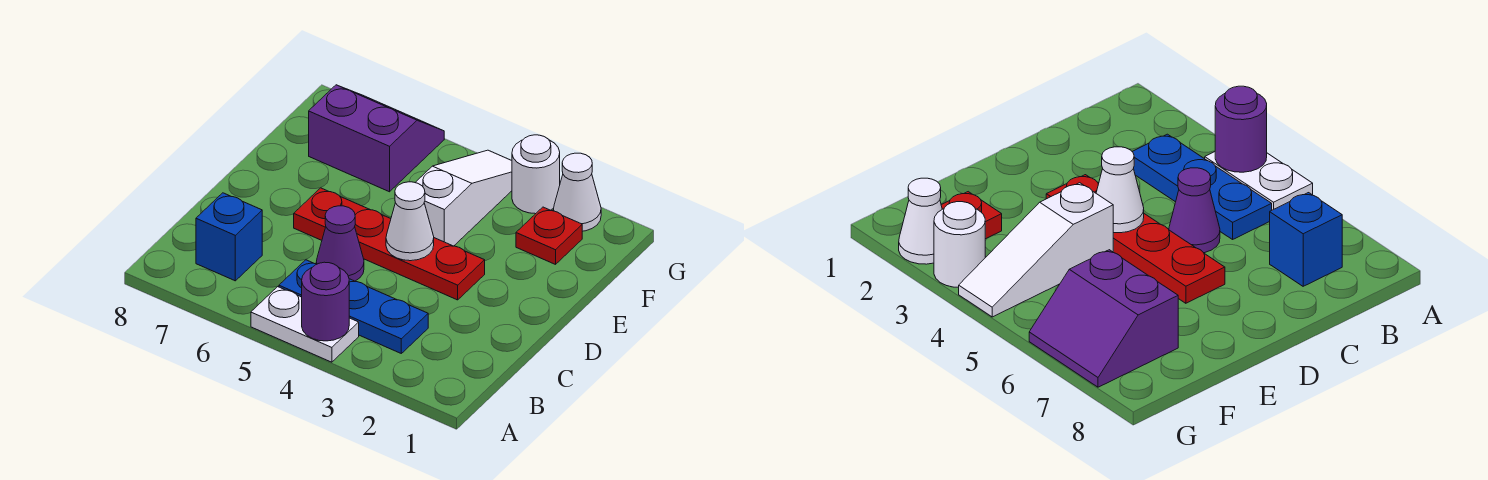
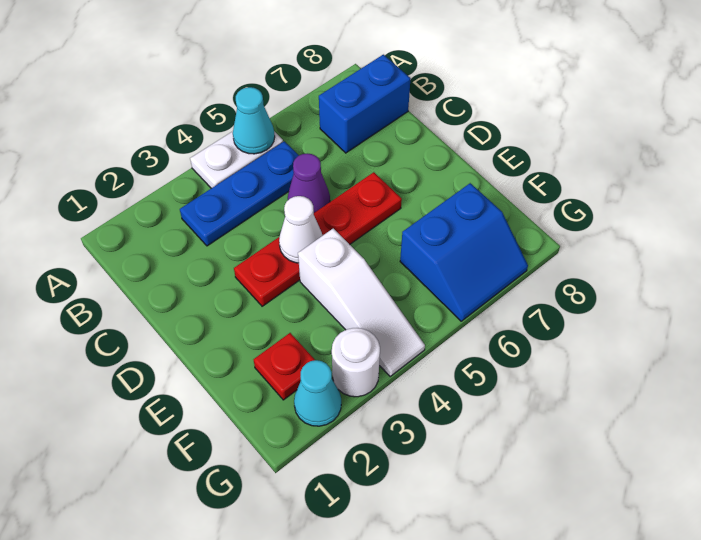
purple 1x1 round brick [302,262,349,341] -> none
none -> cyan 1x1 cone [233,87,275,154]
blue 1x1 brick [196,193,262,281] -> blue 1x2 brick [319,55,411,153]
purple 2x2 slope [309,85,444,192] -> blue 2x2 slope [400,183,528,321]
white 1x1 cone [553,153,601,231] -> cyan 1x1 cone [294,360,341,426]

